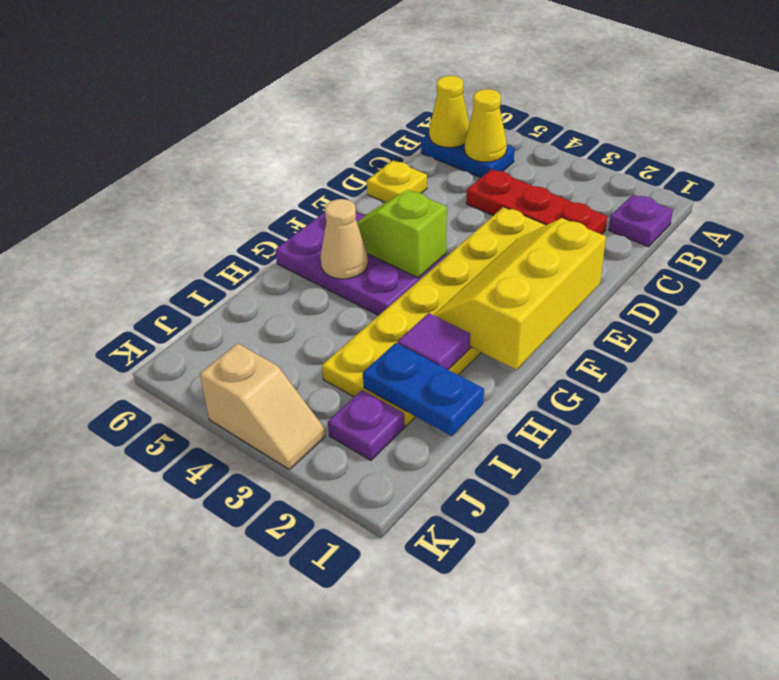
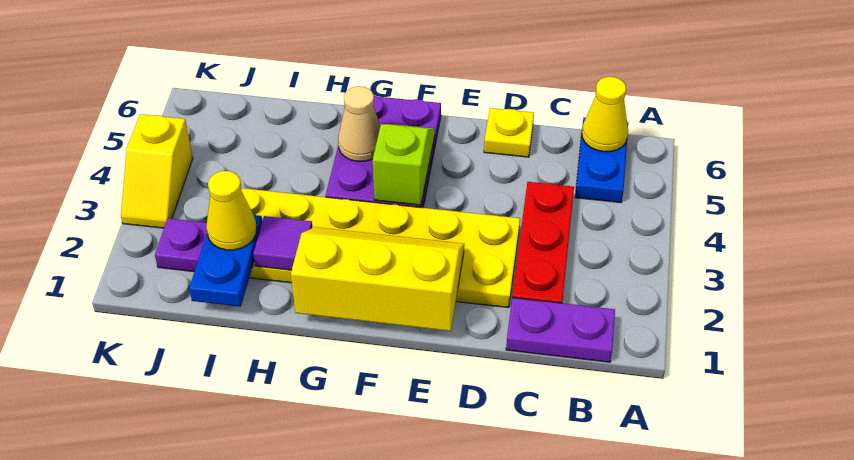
purple 1x1 plate [609,194,673,247] -> purple 1x2 plate [506,298,615,362]
yellow 1x1 cone [464,89,507,162] -> yellow 1x1 cone moved to [206,171,257,250]
tan 1x2 slope [200,343,325,470] -> yellow 1x2 slope [121,114,193,228]

